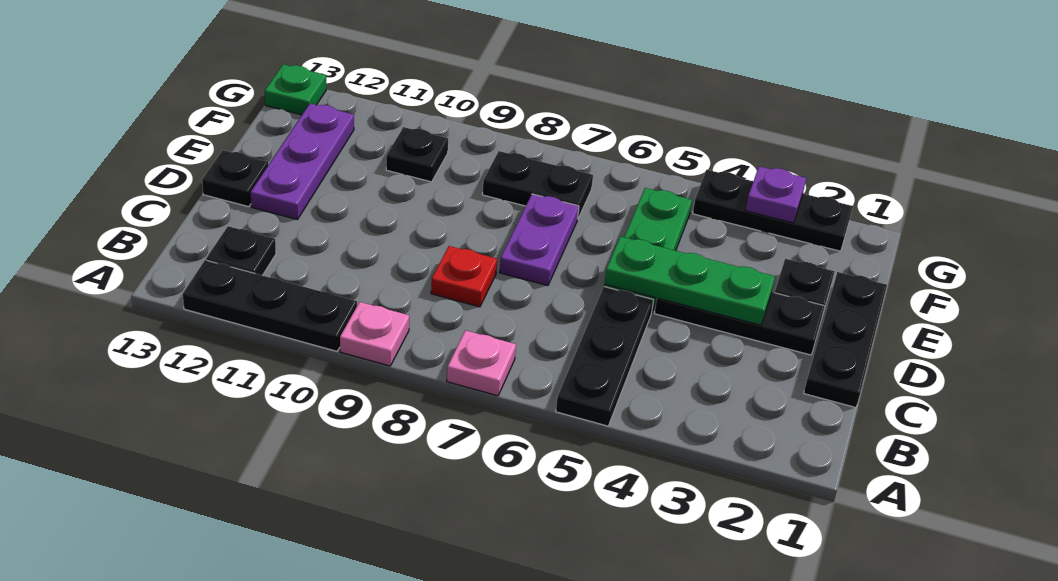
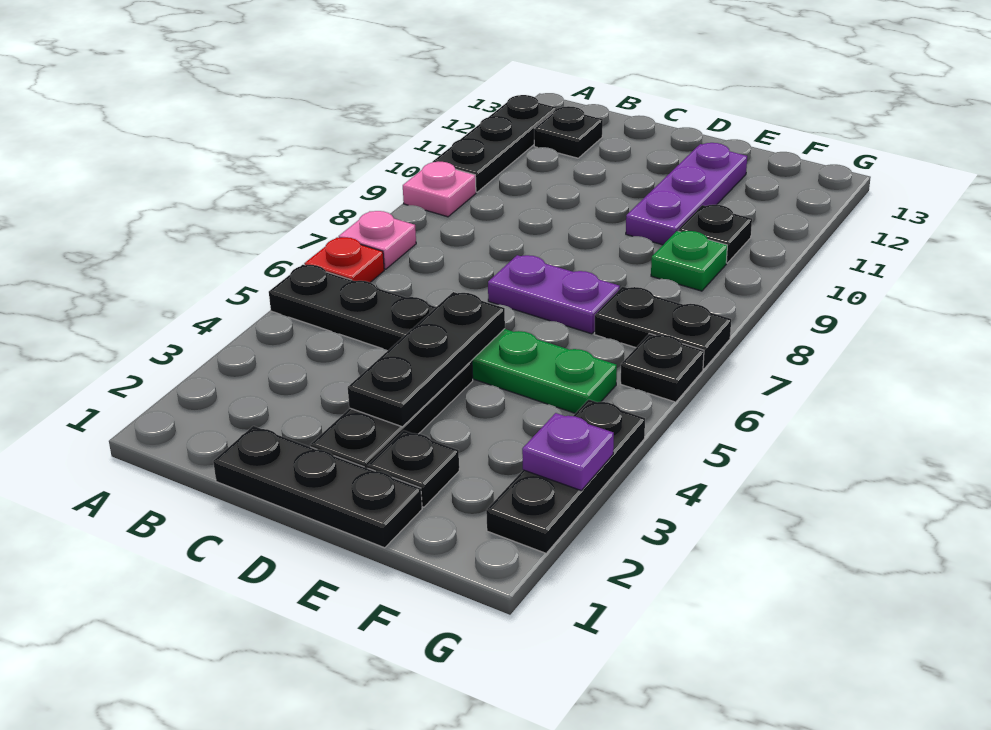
red 1x1 plate [431,246,497,307] -> red 1x1 plate moved to [304,237,384,282]
green 1x3 plate [604,236,775,325] -> black 1x3 plate [348,292,505,427]
purple 1x3 plate [251,104,354,220] -> purple 1x3 plate turned to [626,143,747,245]
black 1x1 plate [202,150,268,207] -> black 1x1 plate moved to [621,334,704,402]
black 1x2 plate [482,151,593,219] -> black 1x2 plate turned to [594,287,731,369]
green 1x1 plate [265,64,326,115] -> green 1x1 plate moved to [651,231,727,291]

